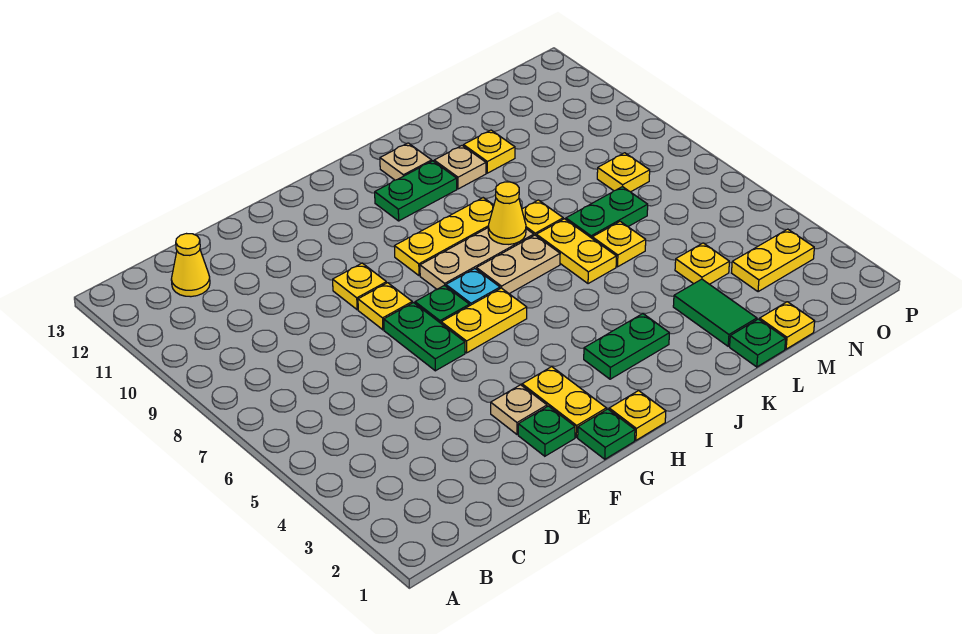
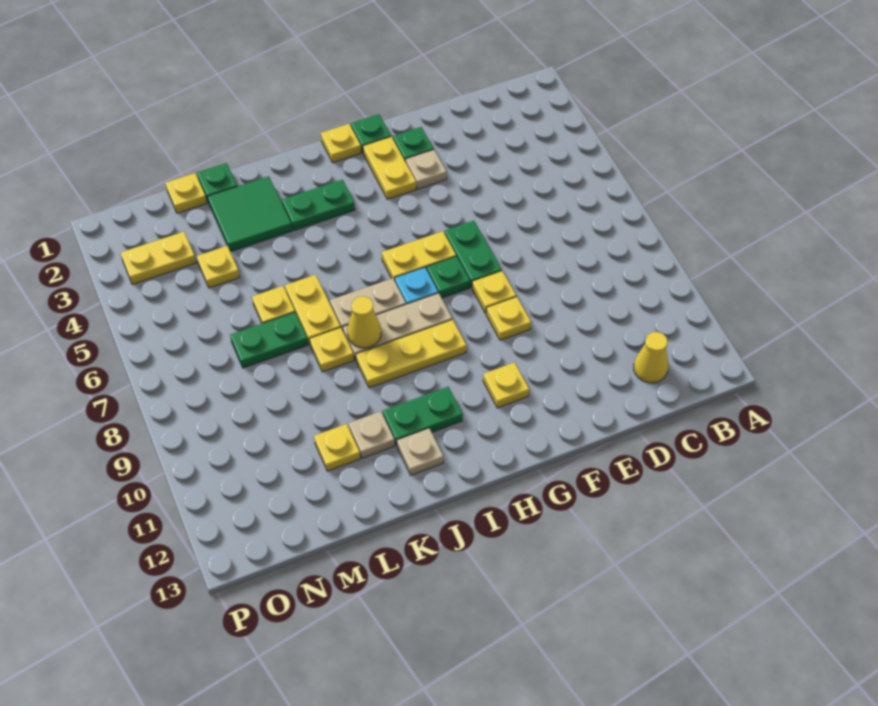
green 1x2 tile [673,279,757,346] -> green 2x2 tile [207,176,292,252]
yellow 1x1 plate [597,153,650,192] -> yellow 1x1 plate moved to [483,362,529,408]

